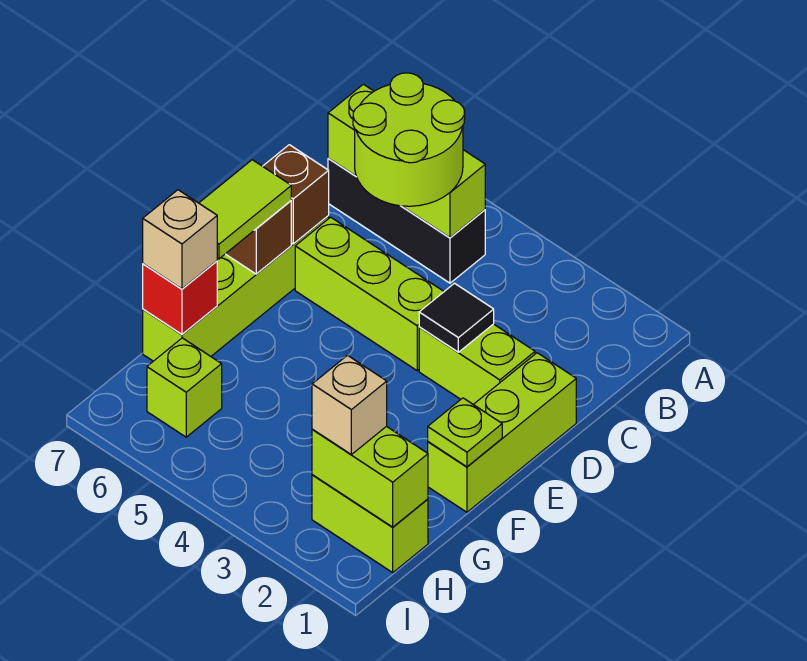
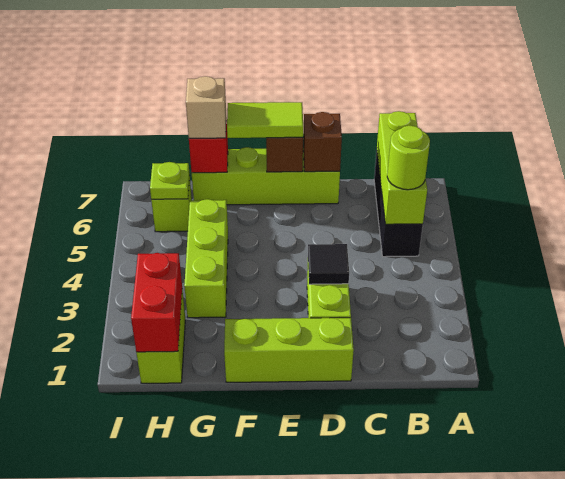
lime 2x2 round brick [353,73,465,206] -> lime 1x1 round brick [387,126,430,190]
lime 1x3 brick [295,217,444,371] -> lime 1x3 brick moved to [184,199,228,318]
lime 1x1 plate [428,398,502,467] -> lime 1x1 plate moved to [150,162,190,199]
lime 1x2 brick [312,426,428,527] -> red 1x2 brick [131,253,182,352]
tan 1x1 brick [312,355,387,455] -> none

